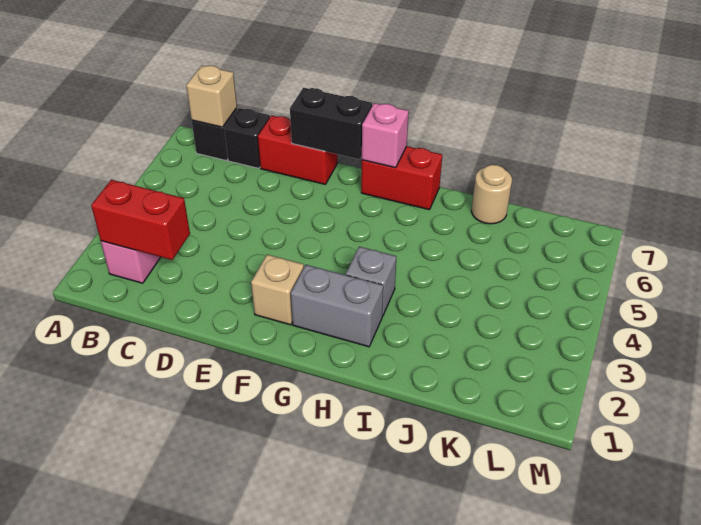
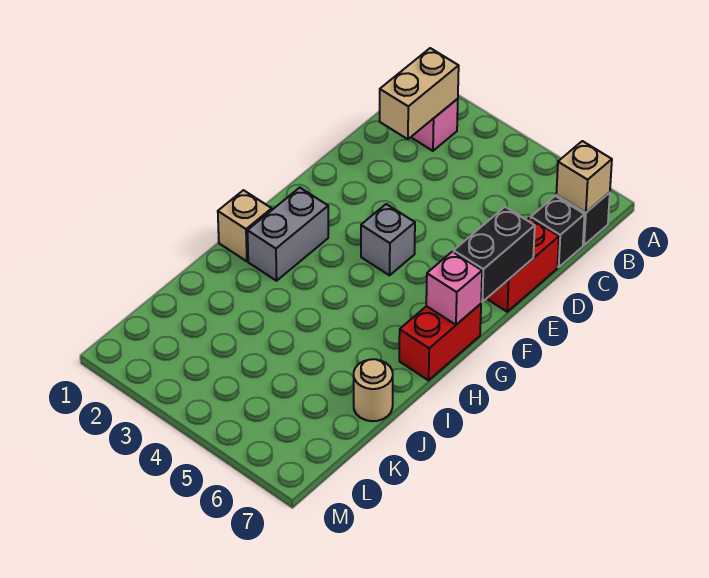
red 1x2 brick [91,180,190,260] -> tan 1x2 brick [380,48,459,139]
tan 1x1 brick [251,255,304,325] -> tan 1x1 brick moved to [218,190,272,261]
grey 1x1 brick [346,247,396,316] -> grey 1x1 brick moved to [361,204,415,275]

